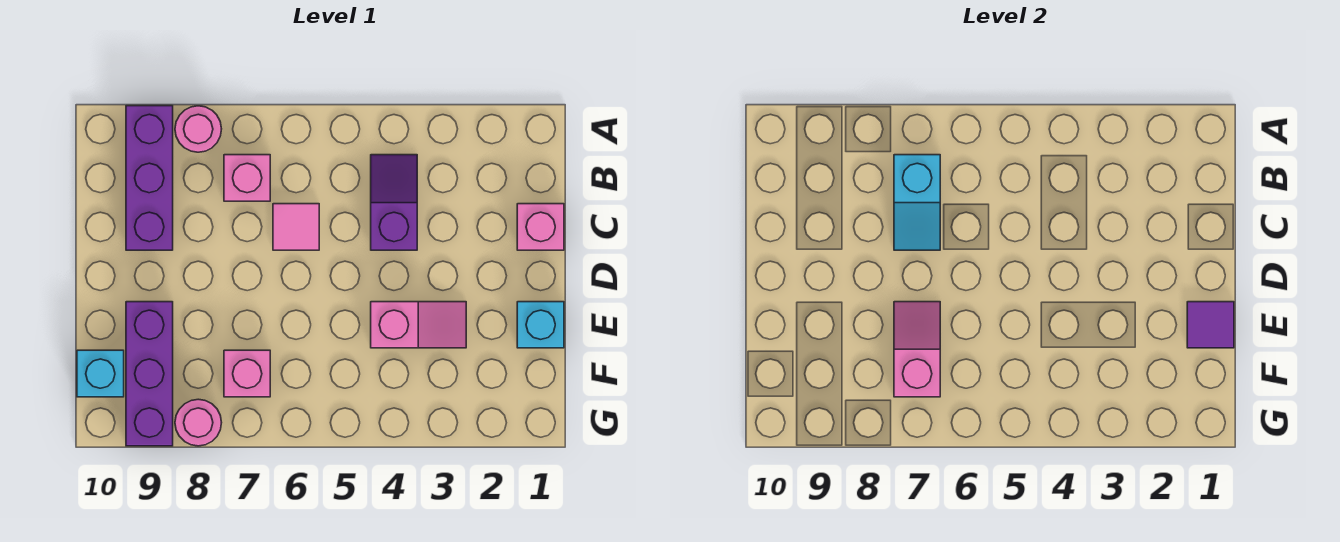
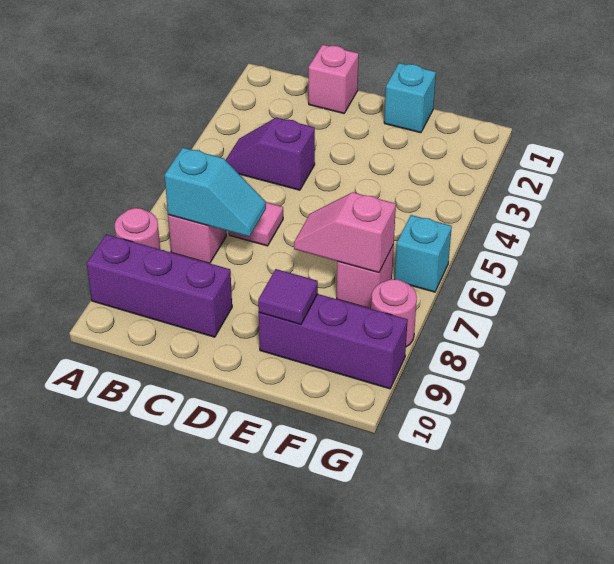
purple 1x1 tile [1187,302,1234,348] -> purple 1x1 tile moved to [258,269,318,324]
pink 1x2 slope [371,302,466,348] -> none
cyan 1x1 brick [77,350,124,397] -> cyan 1x1 brick moved to [395,215,452,292]

